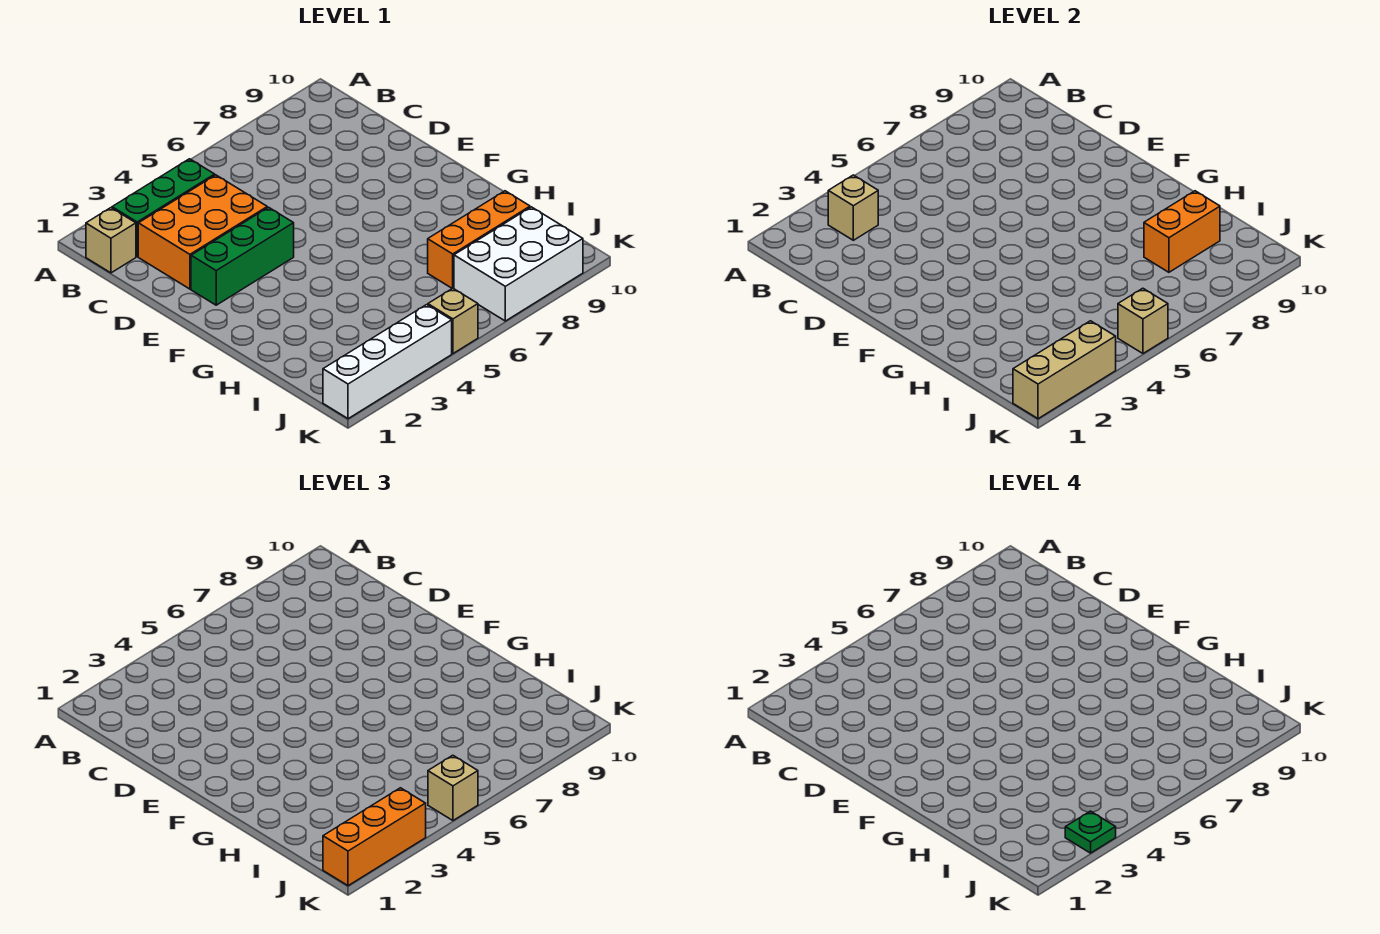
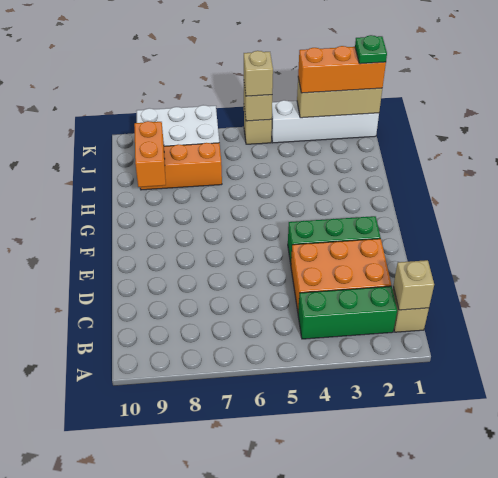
tan 1x1 brick [828,175,878,240] -> tan 1x1 brick moved to [393,260,434,310]
orange 1x2 brick [1144,191,1220,272] -> orange 1x2 brick turned to [134,121,166,187]
green 1x1 plate [1065,811,1116,853] -> green 1x1 plate moved to [355,35,387,64]

